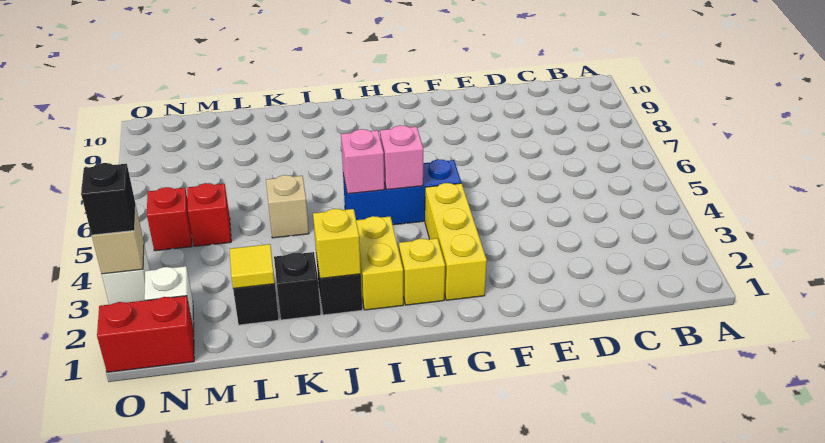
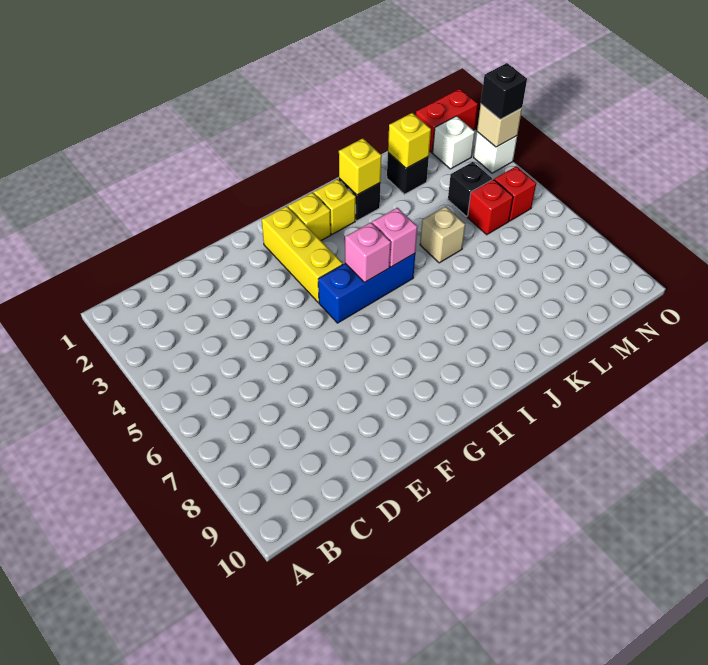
yellow 1x2 brick [356,216,403,310] -> yellow 1x1 brick [314,179,356,234]
black 1x1 brick [274,252,321,320] -> black 1x1 brick moved to [448,162,492,216]
yellow 1x1 tile [230,244,275,288] -> yellow 1x1 brick [388,113,431,168]

